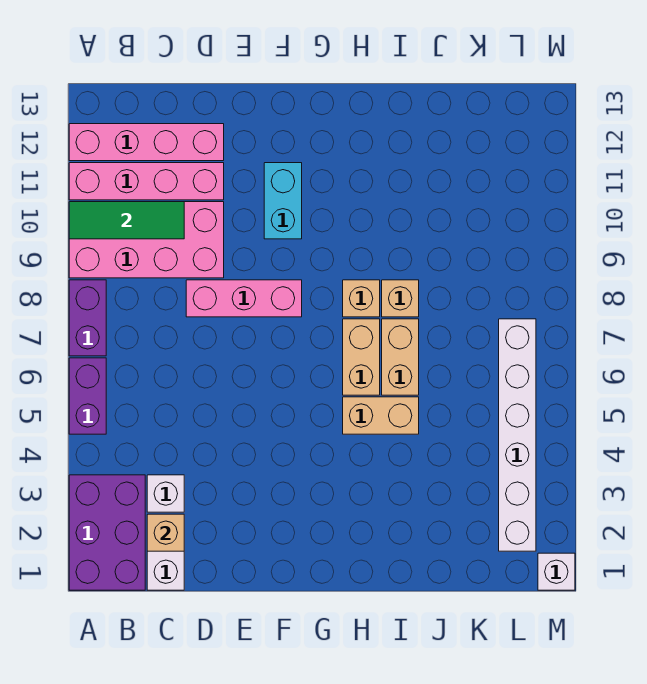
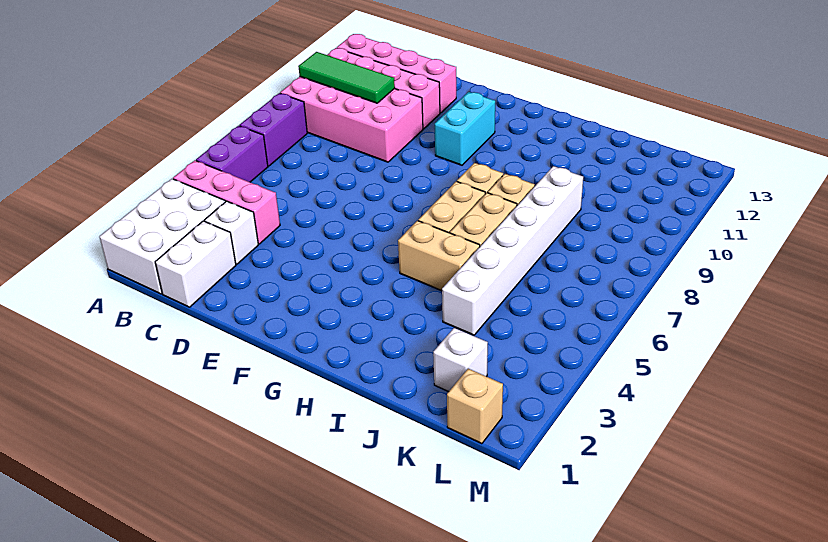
purple 2x3 brick [69,475,145,590] -> white 2x3 brick [100,179,225,294]
tan 1x1 brick [147,514,184,551] -> tan 1x1 brick moved to [447,369,503,444]
pink 1x3 brick [186,280,302,317] -> pink 1x3 brick moved to [173,160,280,244]
white 1x6 brick [499,319,536,551] -> white 1x6 brick moved to [442,166,583,335]
white 1x1 brick [538,553,575,590] -> white 1x1 brick moved to [433,328,488,392]

